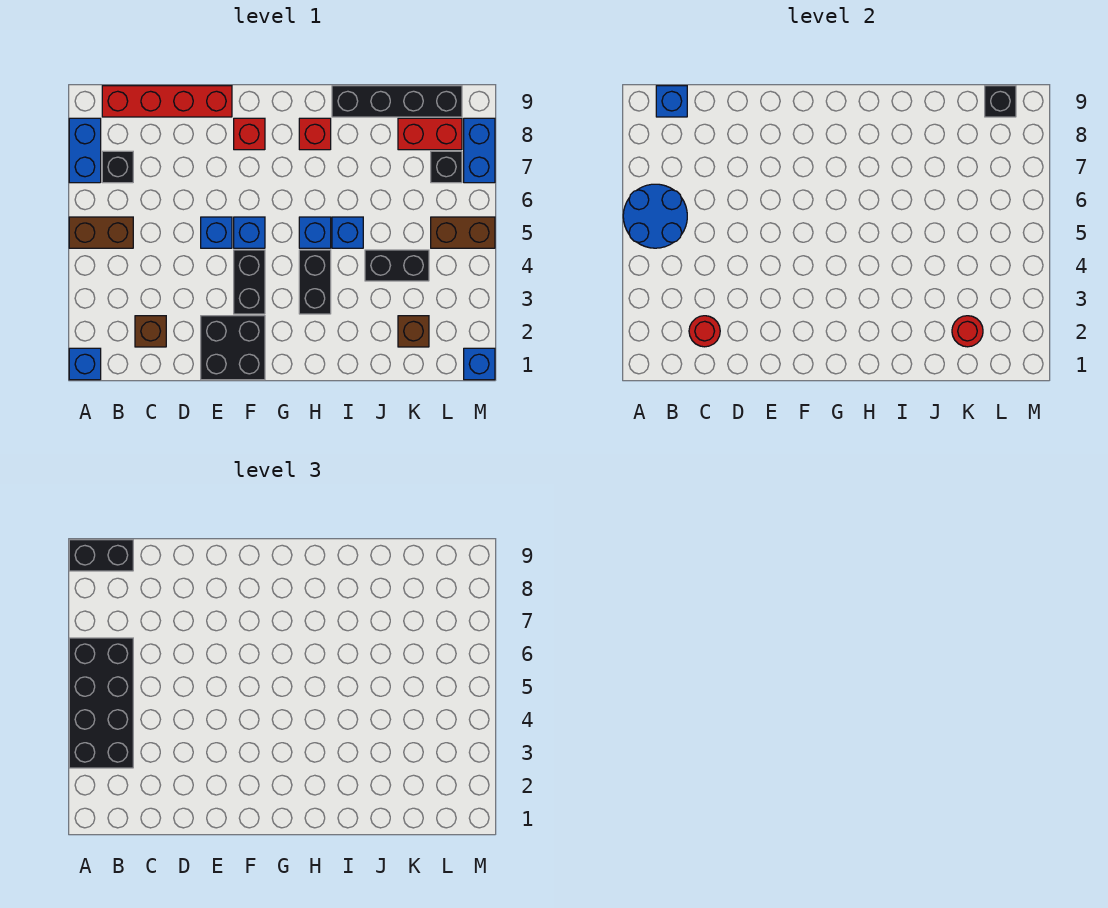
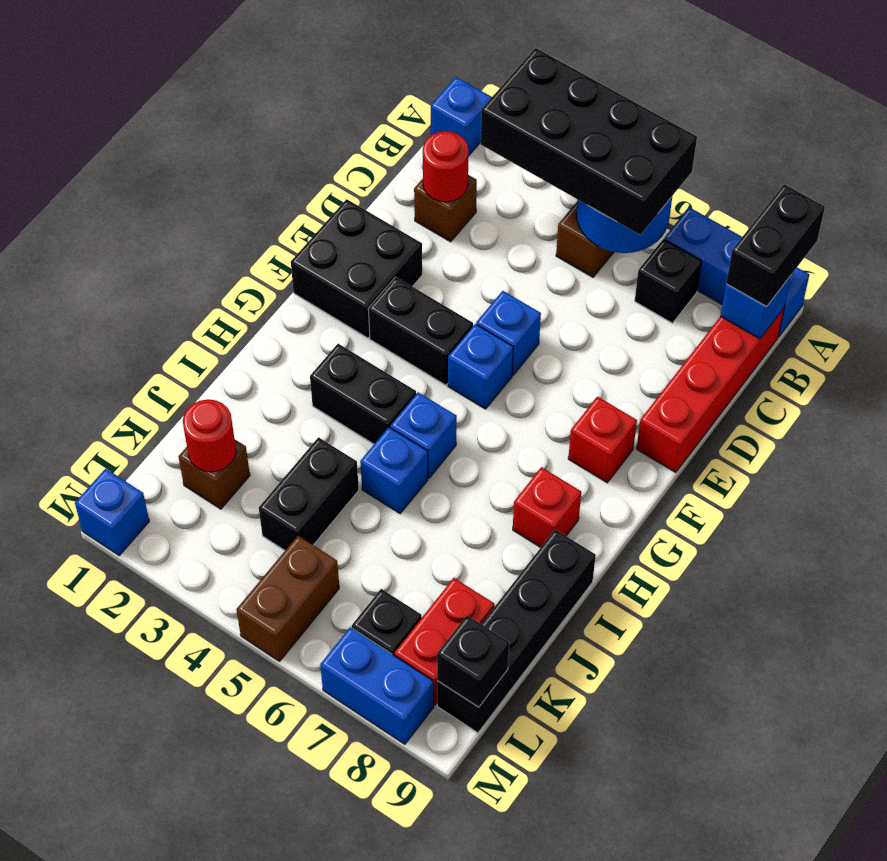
blue 1x2 brick [69,118,101,183] -> blue 1x3 brick [664,207,809,337]

